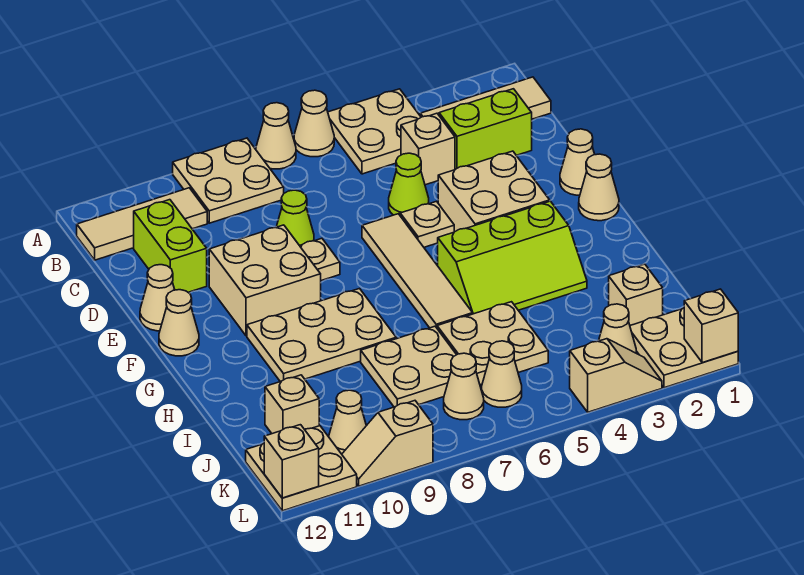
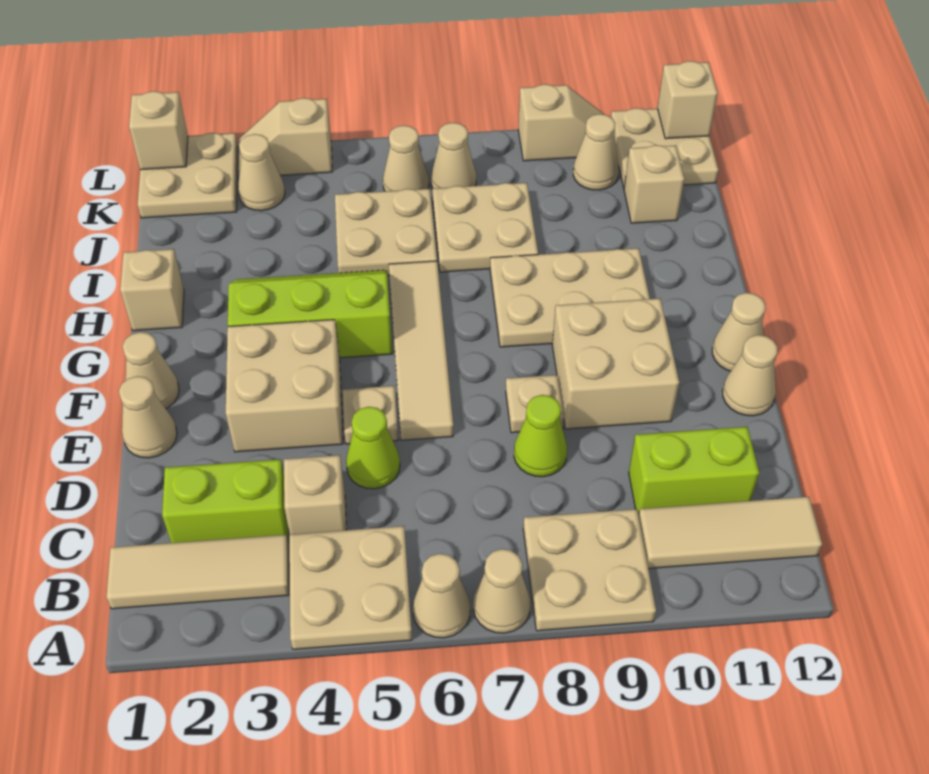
lime 1x2 brick [134,200,207,292] -> lime 1x2 brick turned to [629,427,759,516]
tan 1x1 brick [609,264,663,325] -> tan 1x1 brick moved to [120,249,184,331]

